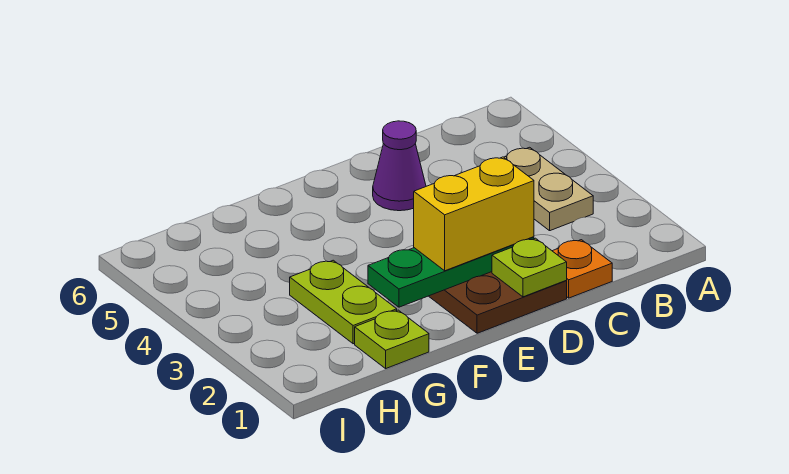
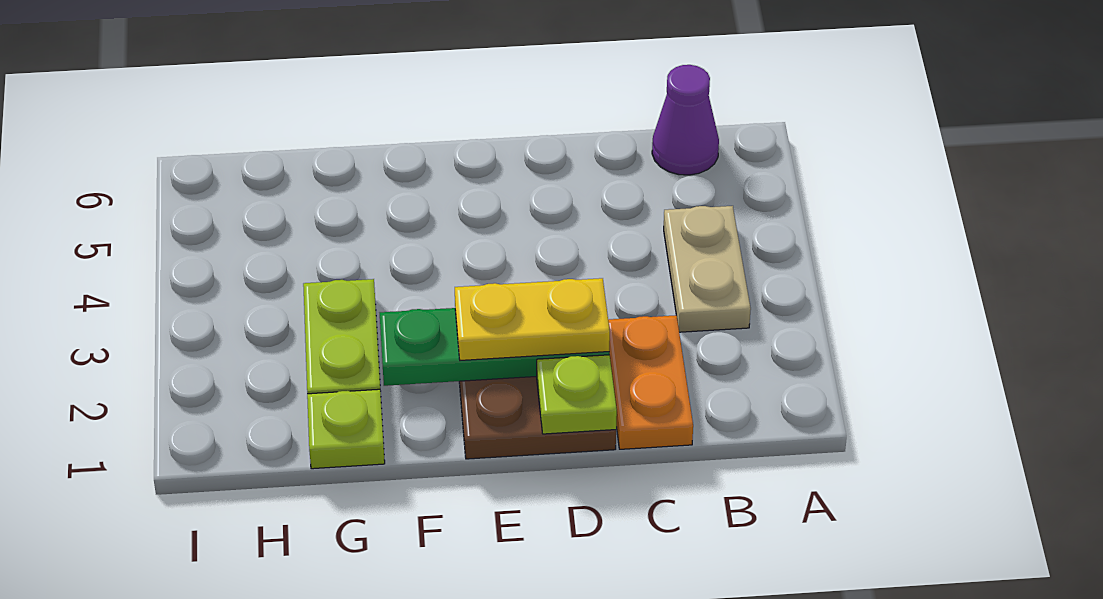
orange 1x1 plate [553,240,612,298] -> orange 1x2 plate [608,315,693,449]
yellow 1x2 brick [414,157,534,271] -> yellow 1x2 plate [455,278,610,360]
purple 1x1 cone [373,121,426,211] -> purple 1x1 cone moved to [652,65,719,175]

